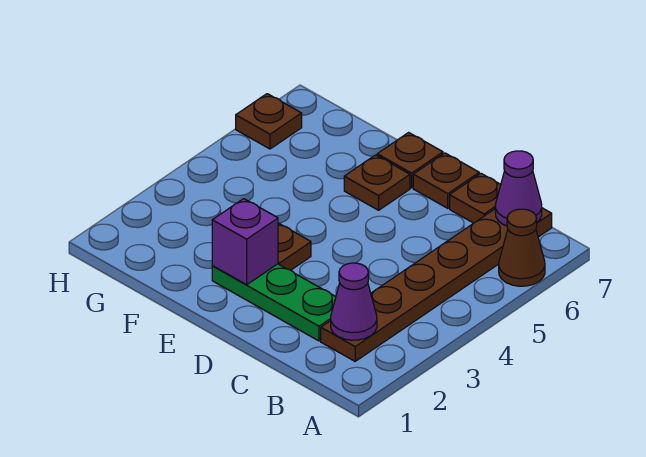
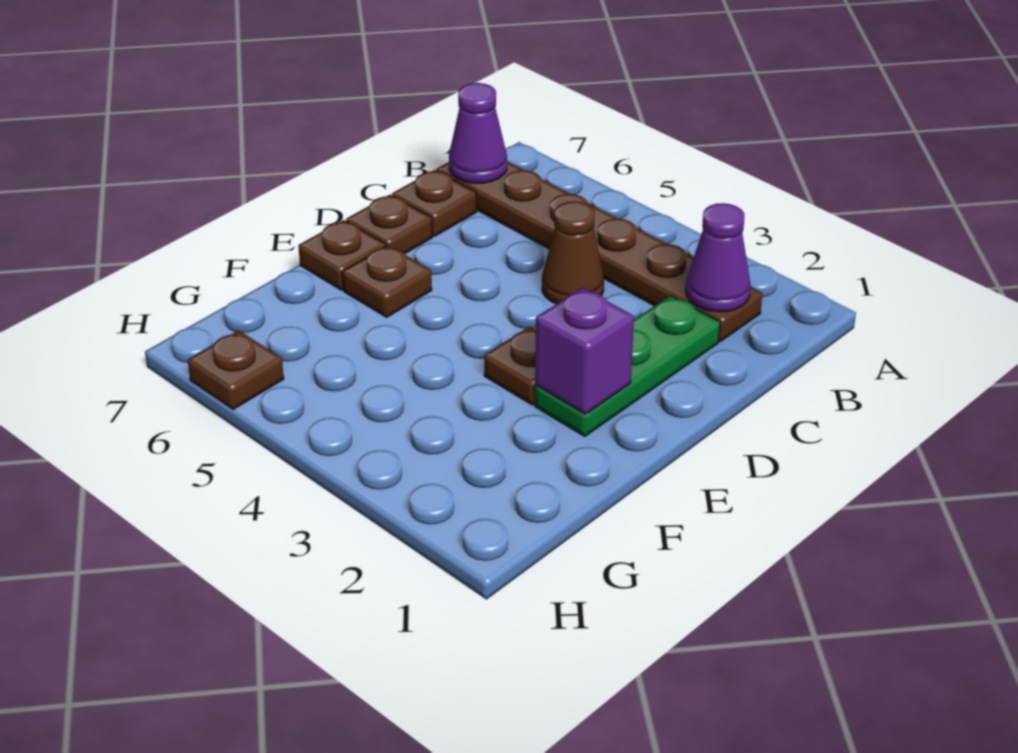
brown 1x1 cone [499,209,545,286] -> brown 1x1 cone moved to [542,201,604,304]

